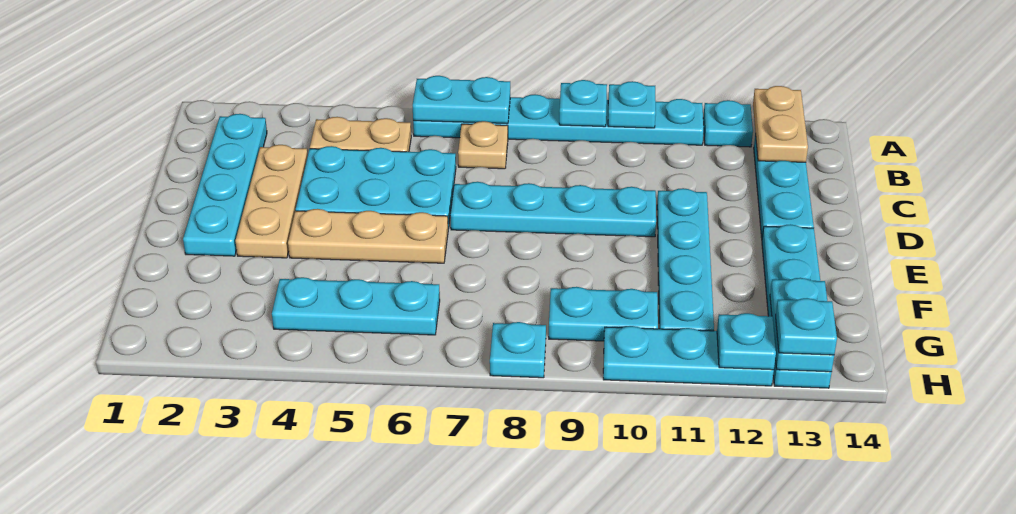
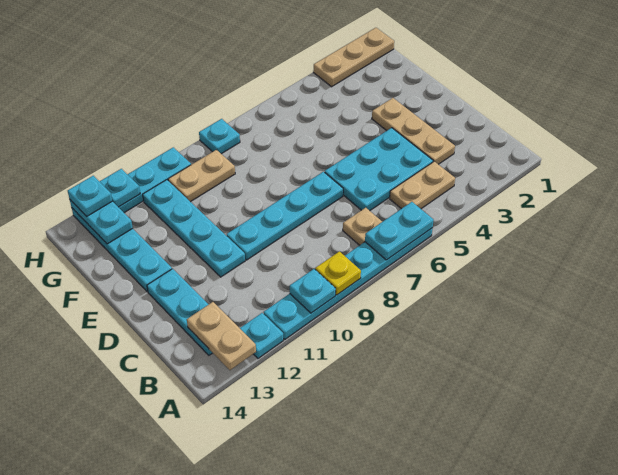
cyan 1x1 plate [559,80,607,127] -> yellow 1x1 plate [315,251,361,295]
cyan 1x4 plate [183,114,267,256] -> none
tan 1x3 plate [288,209,448,263] -> tan 1x3 plate moved to [313,28,394,87]
cyan 1x3 plate [272,277,440,335] -> none
cyan 1x2 plate [549,287,658,341] -> tan 1x2 plate [168,150,235,202]

